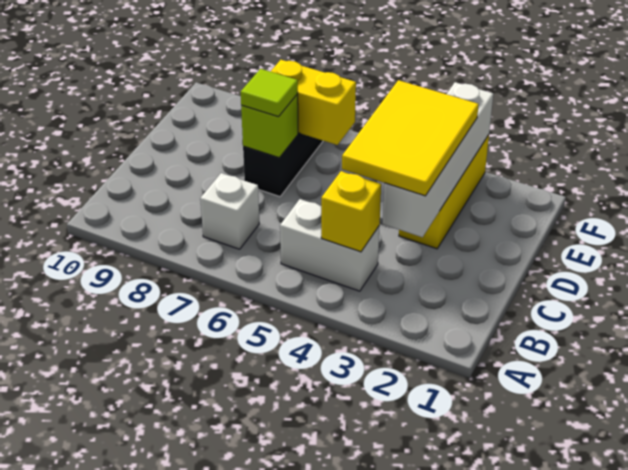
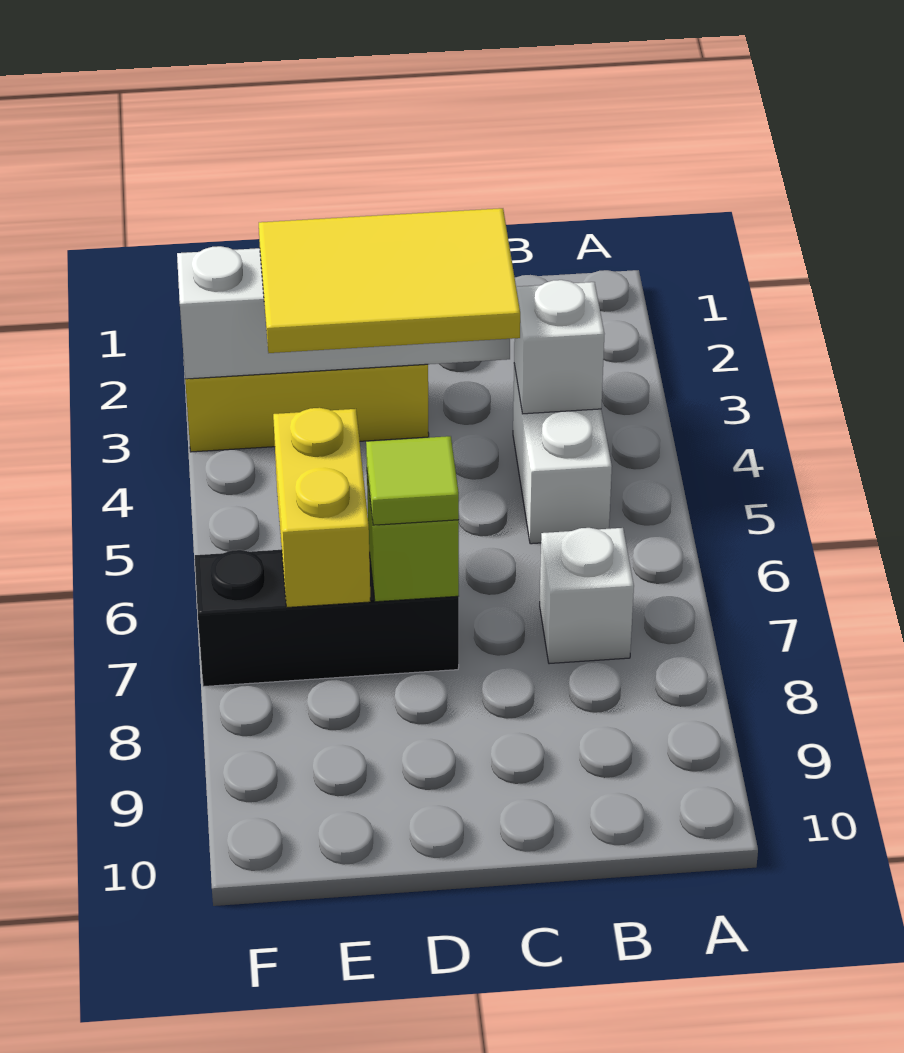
yellow 1x1 brick [321,171,381,252] -> white 1x1 brick [514,280,604,414]

